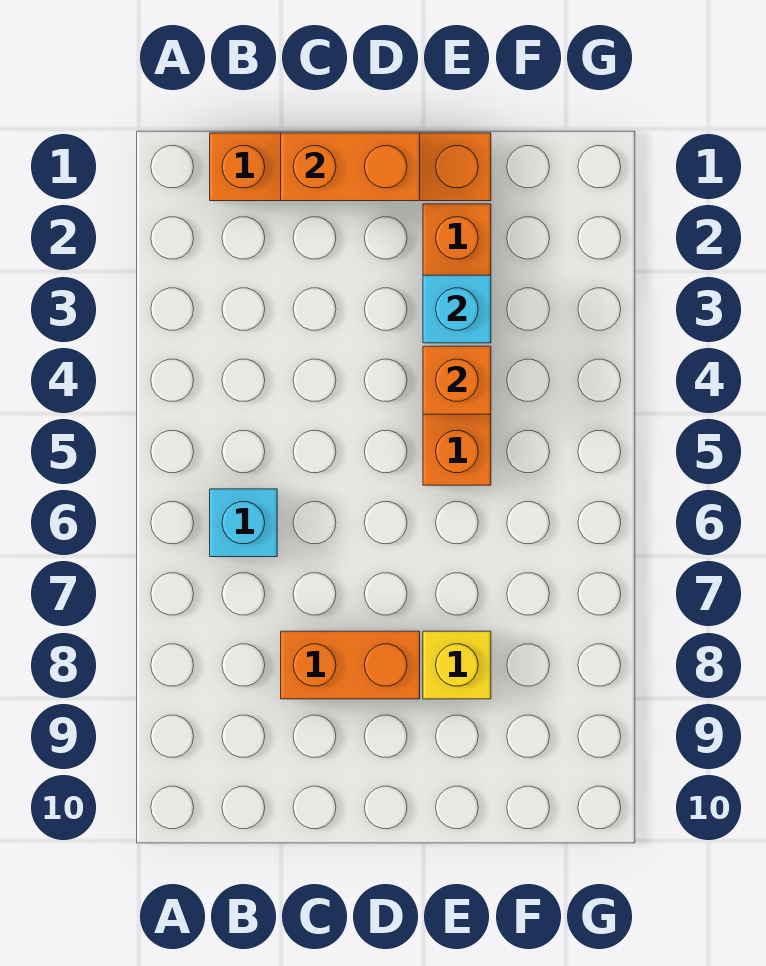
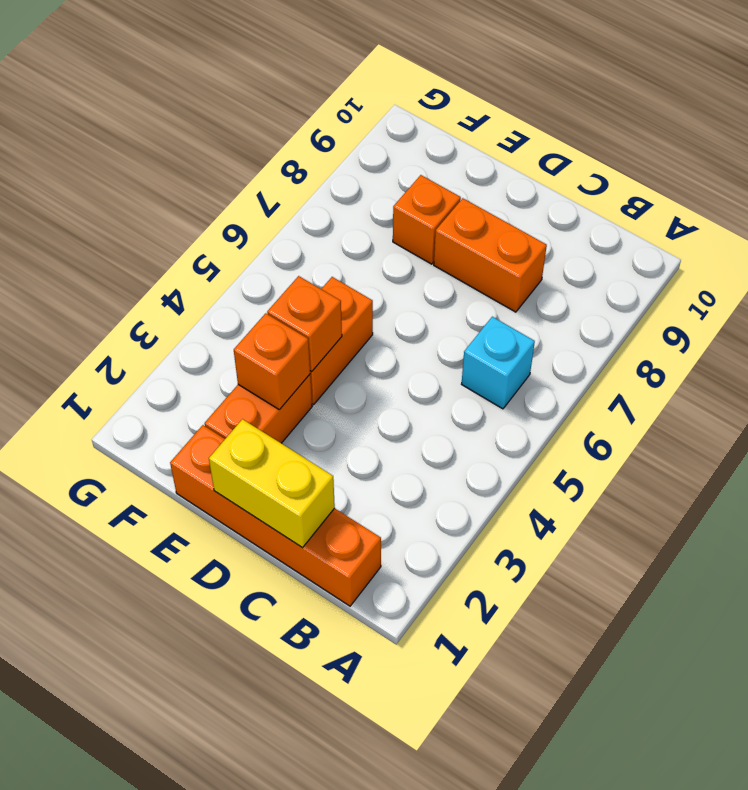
orange 1x2 brick [281,133,420,201] -> yellow 1x2 brick [209,419,335,548]
cyan 1x1 brick [423,275,491,343] -> orange 1x1 brick [234,313,310,410]
yellow 1x1 brick [423,631,491,699] -> orange 1x1 brick [393,175,461,264]

